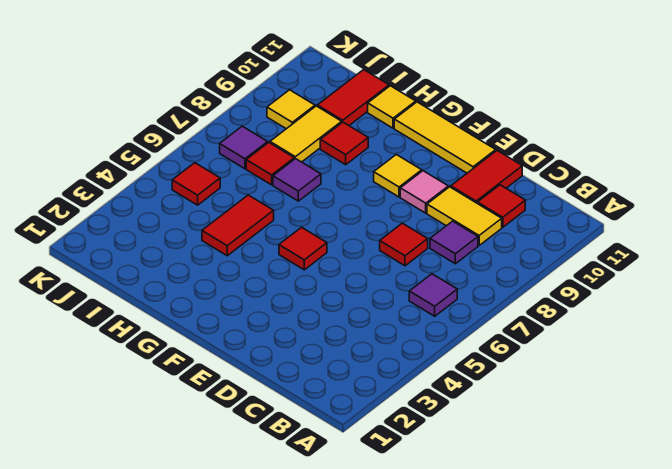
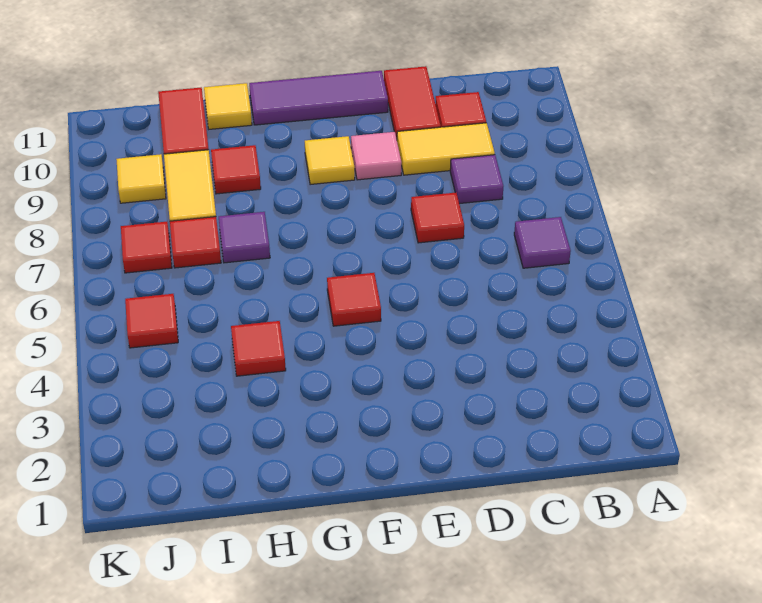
yellow 1x3 tile [394,102,496,173] -> purple 1x3 tile [249,71,388,125]
red 1x2 tile [202,195,274,256] -> red 1x1 tile [231,321,286,376]
purple 1x1 tile [220,126,268,169] -> red 1x1 tile [121,222,172,273]

